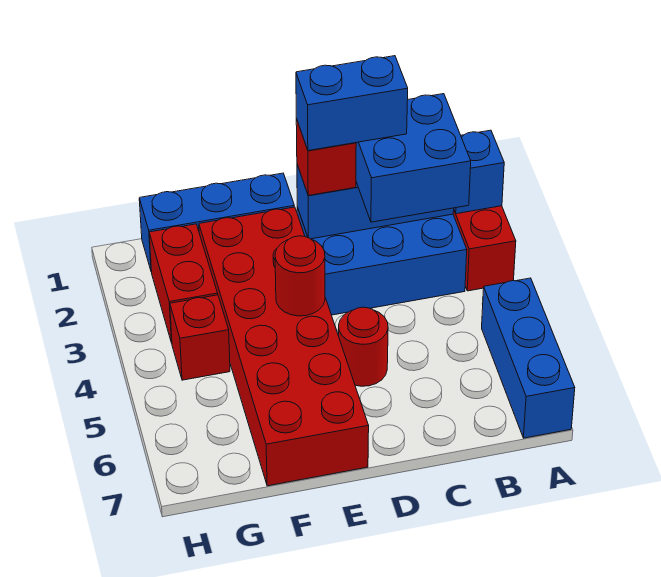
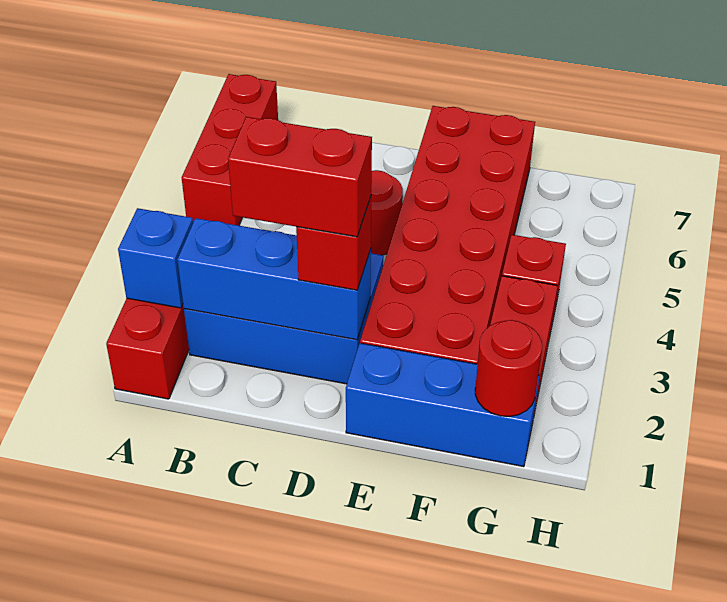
blue 1x3 brick [482,278,575,438] -> red 1x3 brick [182,74,278,226]
blue 2x2 brick [356,94,471,222] -> none
blue 1x2 brick [296,56,408,151] -> red 1x2 brick [228,117,372,237]
red 1x1 round brick [275,236,325,316] -> red 1x1 round brick moved to [475,320,542,417]

